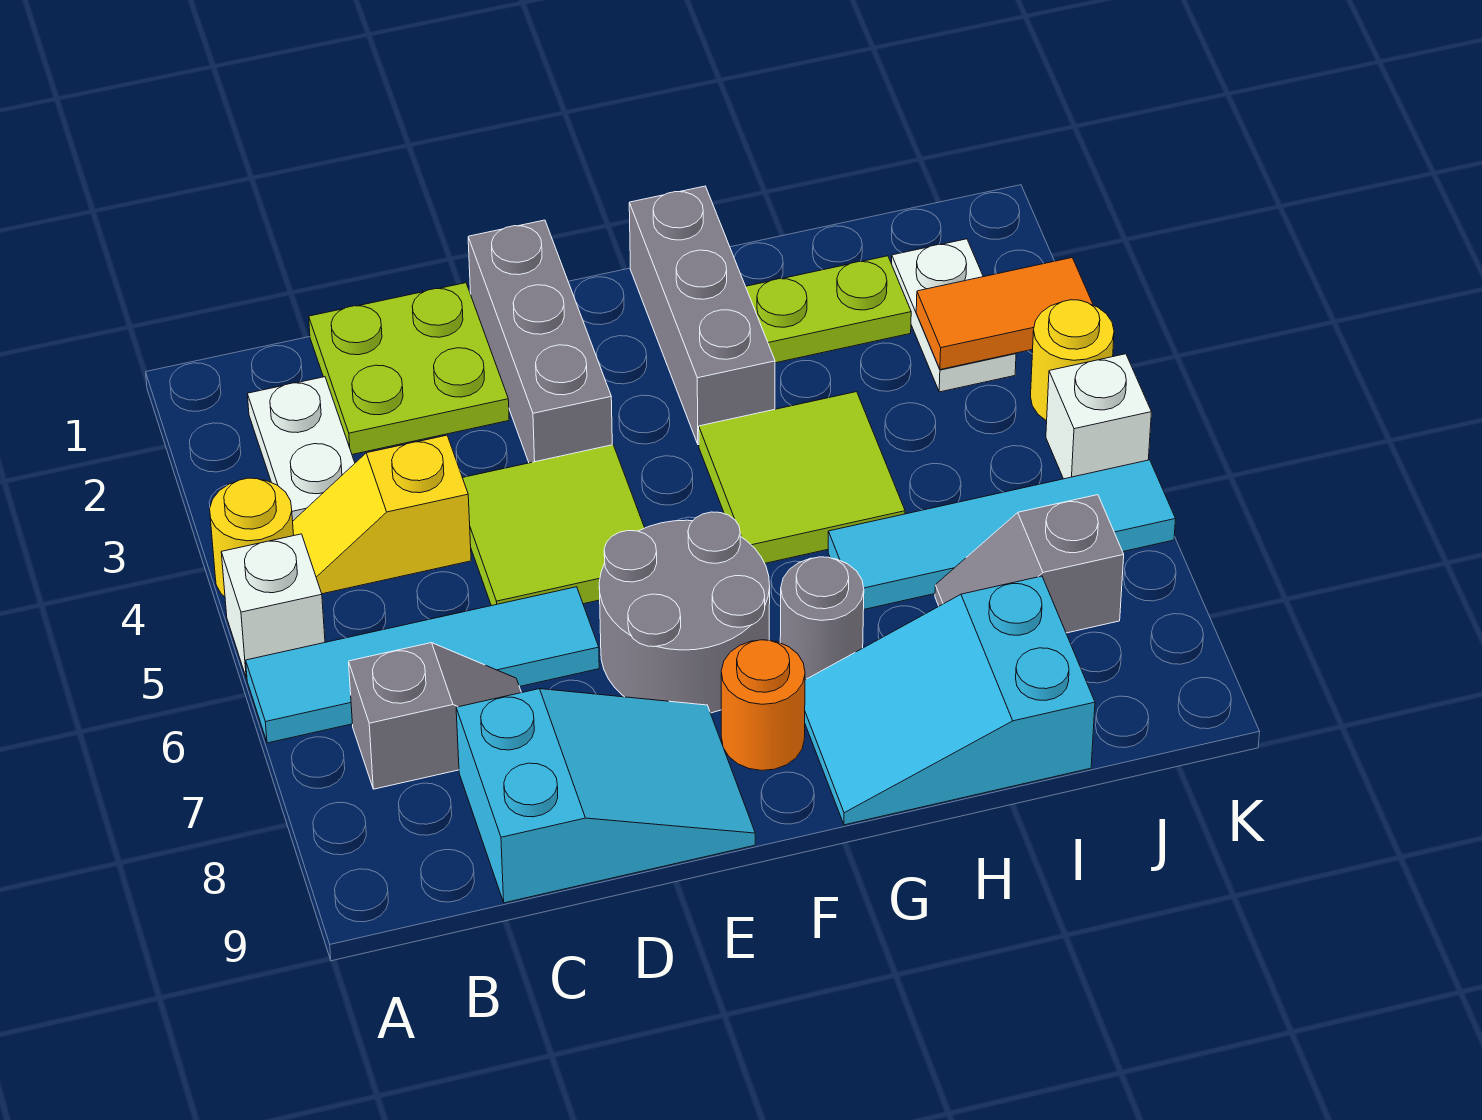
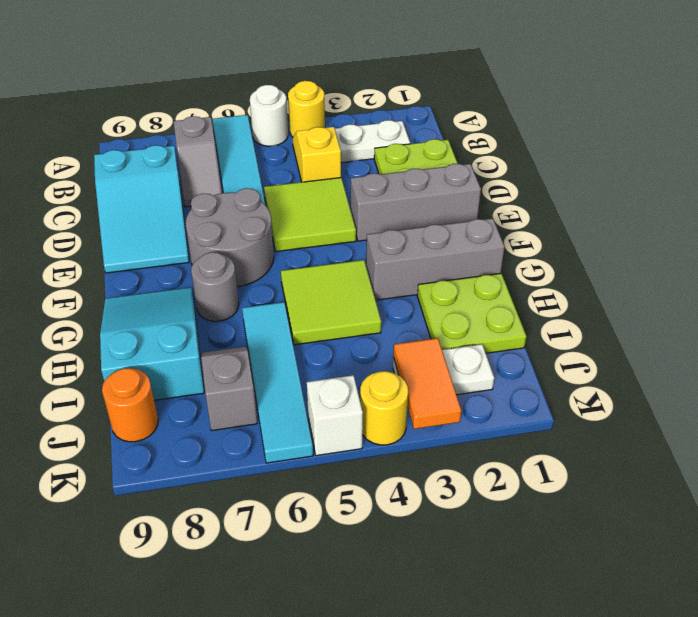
white 1x1 brick [221,534,325,678] -> white 1x1 round brick [250,85,288,146]
orange 1x1 round brick [721,640,805,770] -> orange 1x1 round brick moved to [102,368,158,442]
lime 1x2 plate [746,256,911,363] -> lime 2x2 plate [417,274,526,353]

